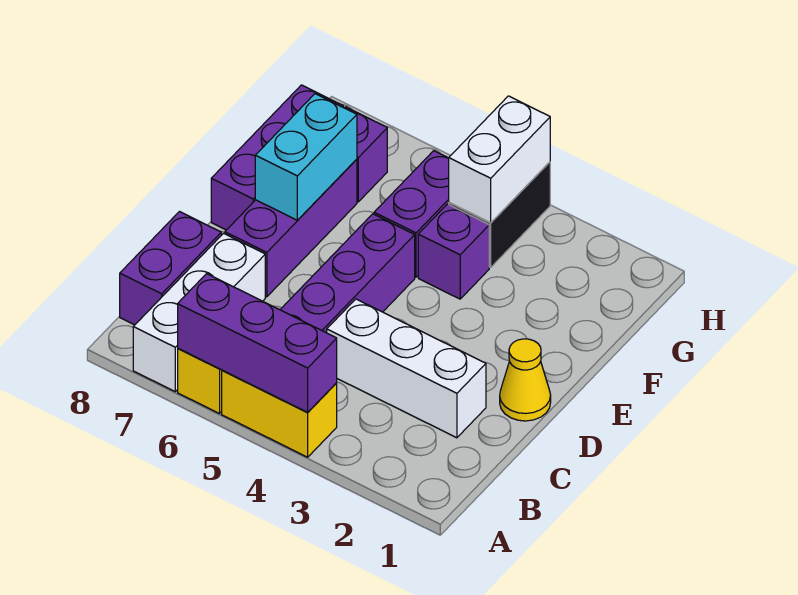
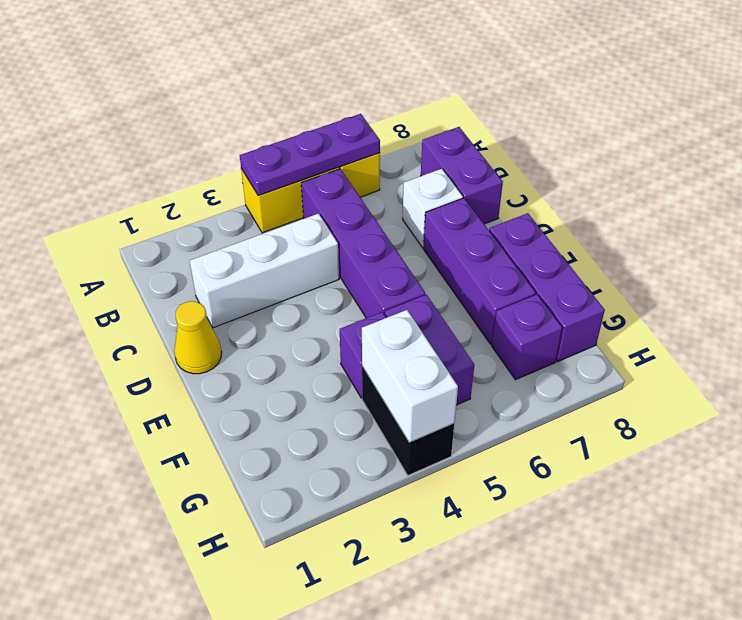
purple 1x3 brick [178,274,337,412] -> purple 1x3 plate [240,114,380,196]
white 1x3 brick [133,233,265,391] -> white 1x1 brick [403,169,463,248]
cyan 1x2 brick [255,94,357,220] -> none

